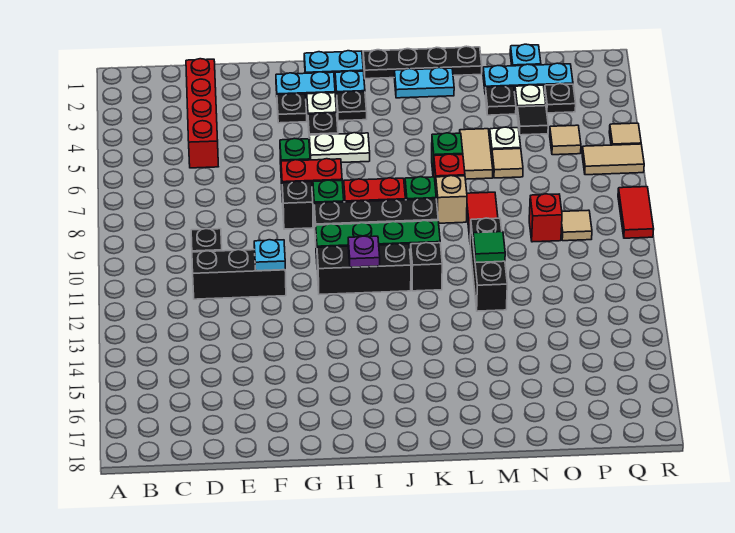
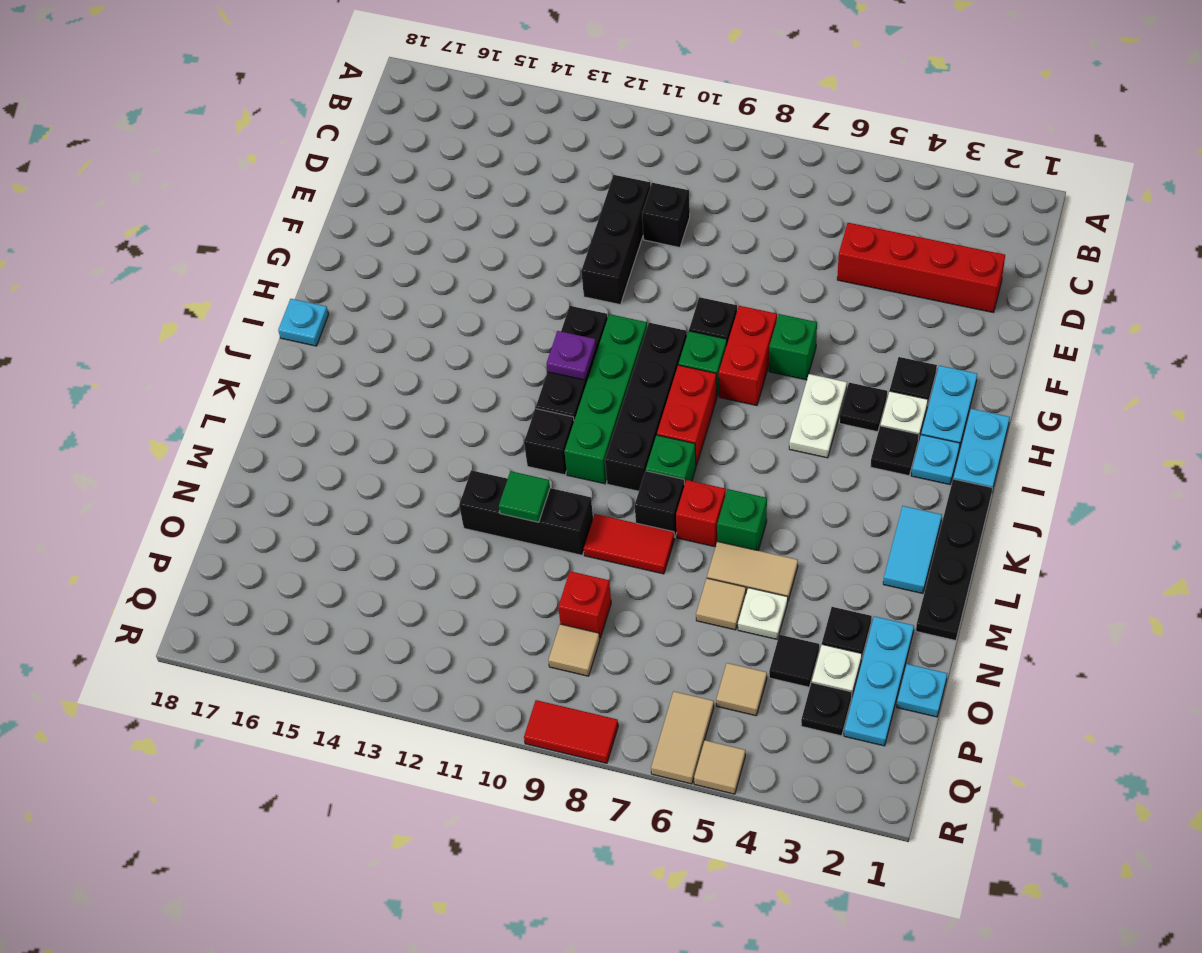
cyan 1x1 plate [254,240,285,271] -> cyan 1x1 plate moved to [278,299,329,346]
cyan 1x2 plate [394,68,454,98] -> cyan 1x2 tile [883,506,942,593]
tan 1x1 brick [436,176,467,223] -> black 1x1 brick [635,471,685,538]

